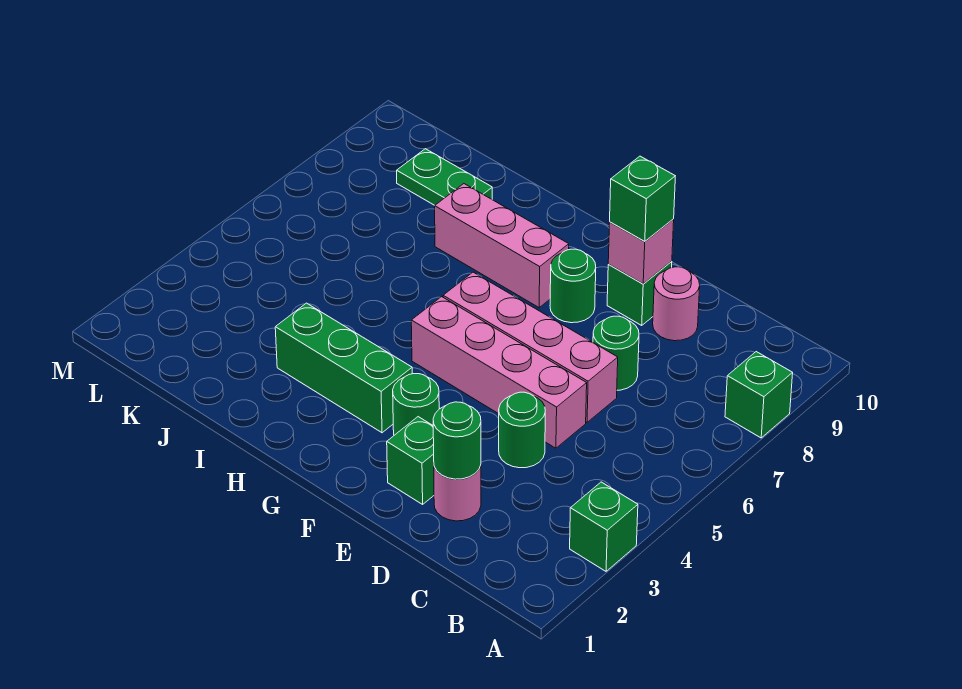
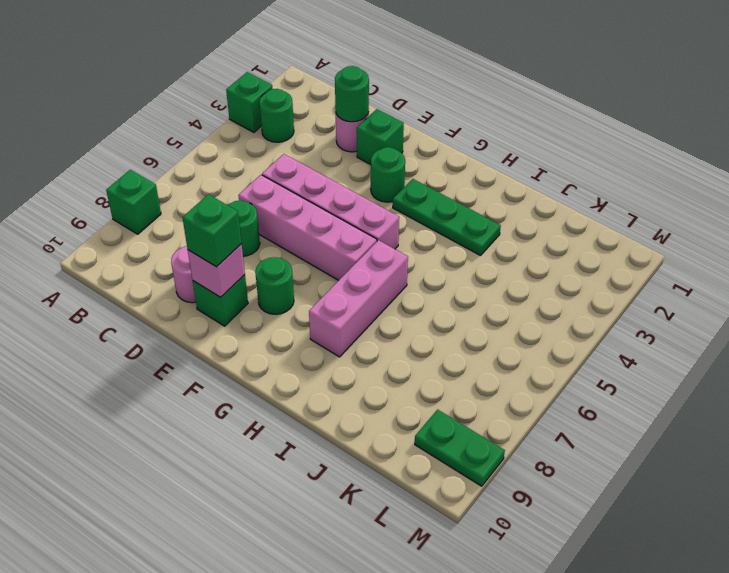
green 1x1 round brick [499,392,545,468] -> green 1x1 round brick moved to [259,89,294,142]
green 1x3 brick [275,303,412,433] -> green 1x3 plate [393,179,501,256]
pink 1x3 brick [435,184,569,308] -> pink 1x3 brick turned to [309,240,408,357]
green 1x2 plate [397,149,492,205] -> green 1x2 plate moved to [415,410,505,486]

